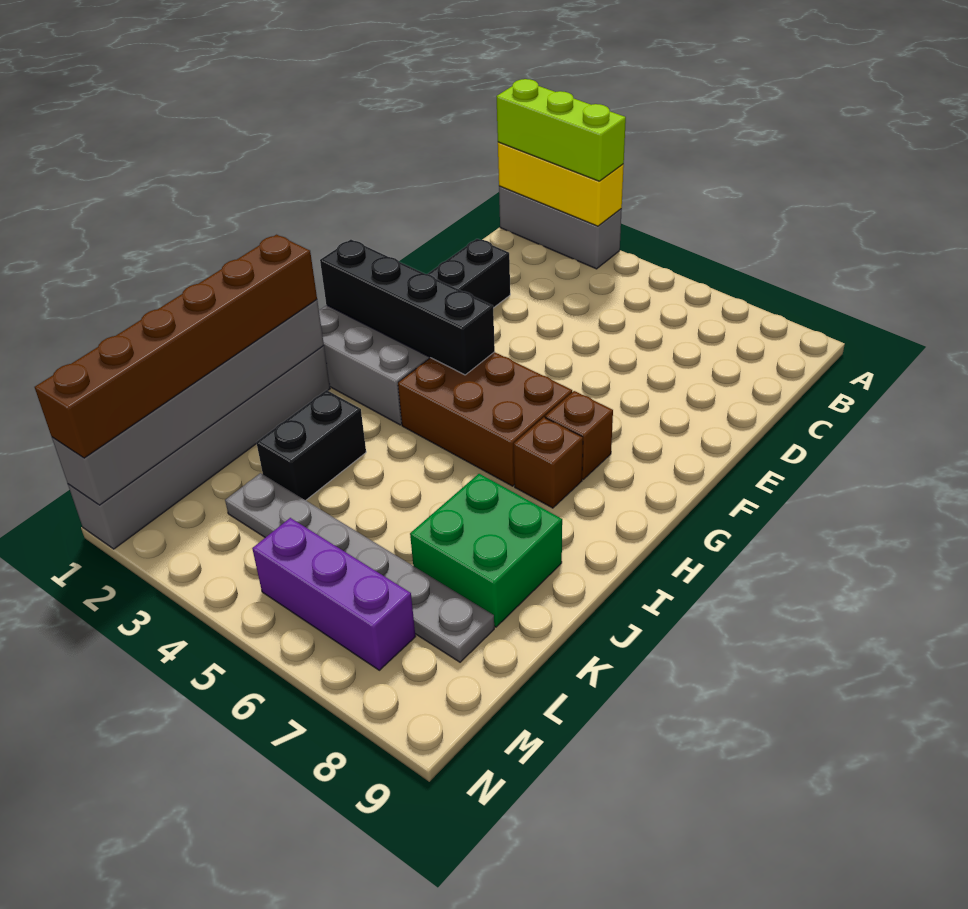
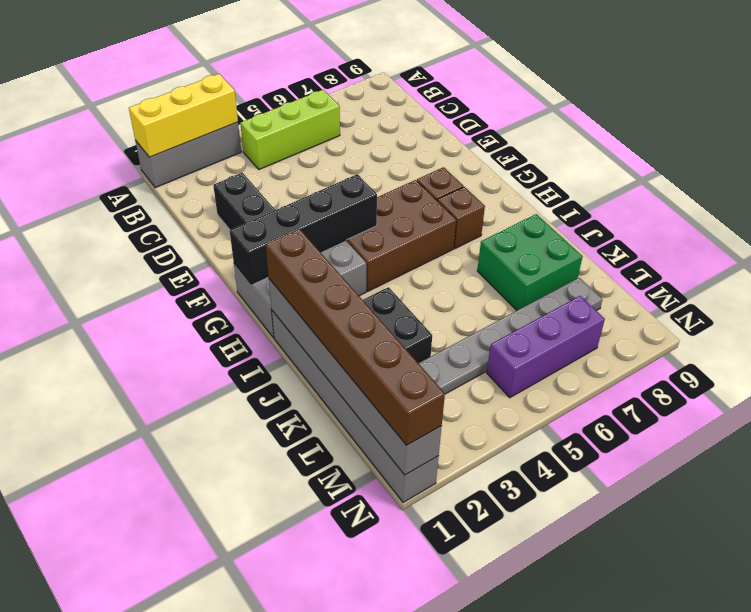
lime 1x3 brick [496,79,626,181] -> lime 1x3 brick moved to [240,90,340,170]

